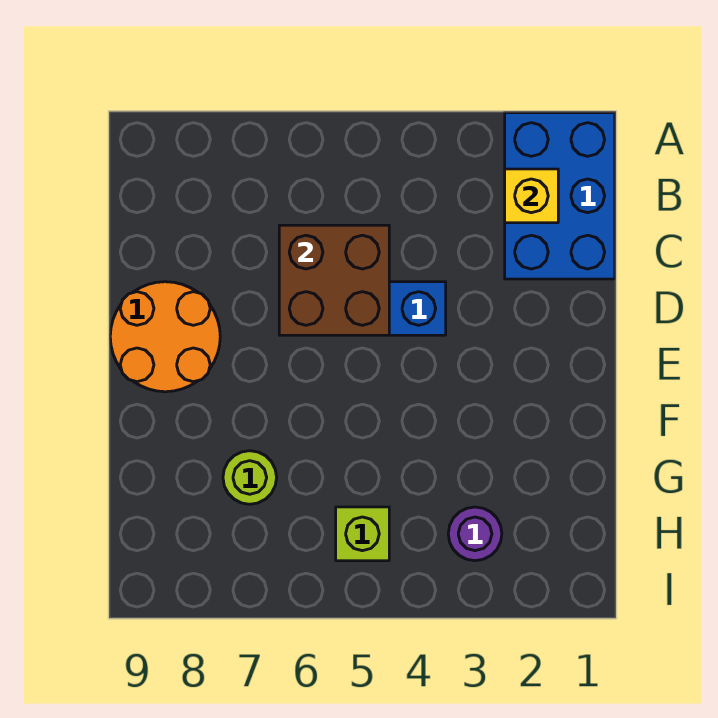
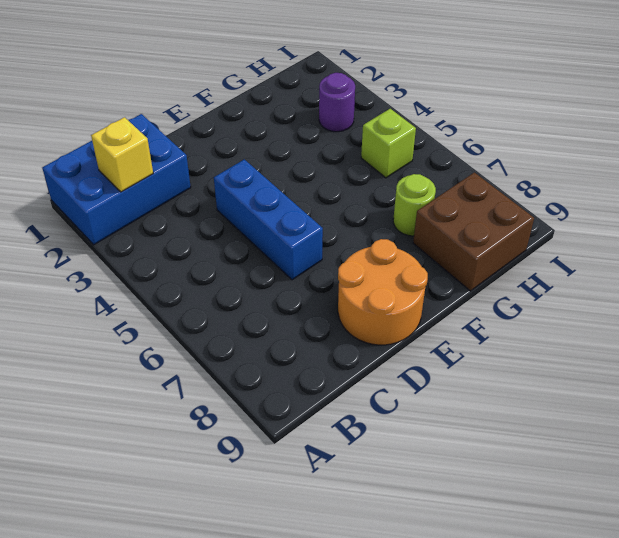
brown 2x2 brick [279,225,389,335] -> brown 2x2 brick moved to [413,172,534,291]

